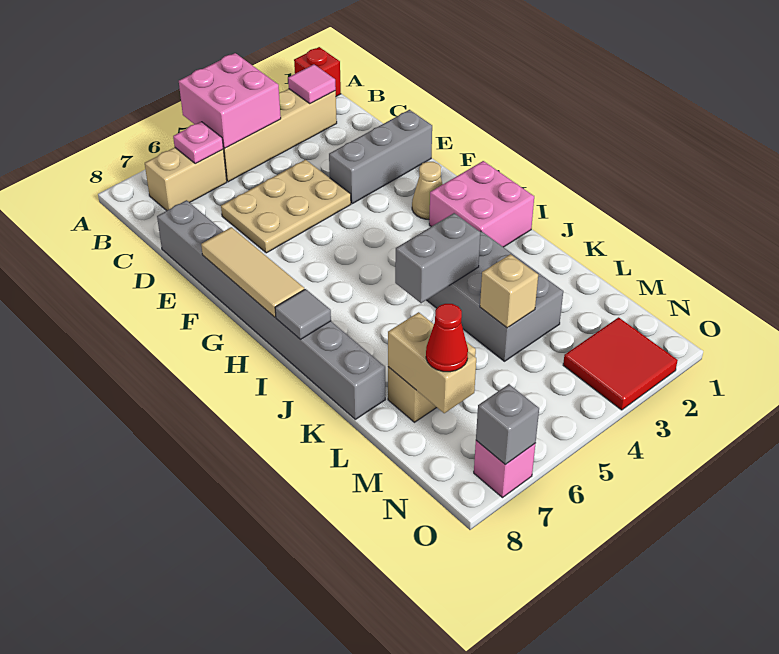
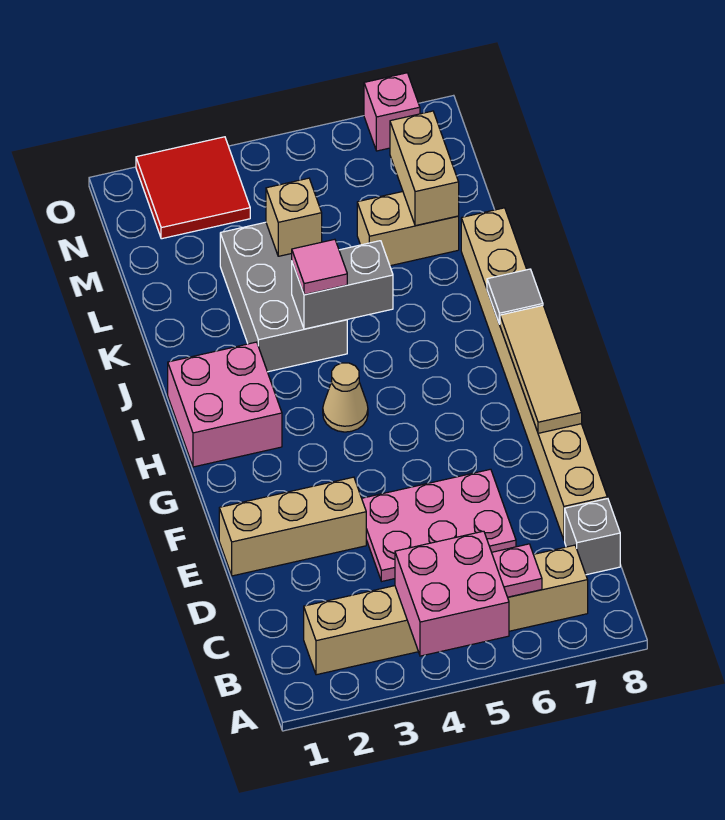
red 1x1 brick [294,47,341,96] -> none
pink 1x1 tile [288,64,336,104] -> pink 1x1 tile moved to [292,239,347,295]
tan 2x3 plate [221,160,351,253] -> pink 2x3 plate [362,469,516,581]
grey 1x8 brick [157,200,385,419] -> tan 1x8 brick [461,208,607,540]
grey 1x3 brick [329,110,432,204] -> tan 1x3 brick [219,477,366,576]
tan 1x1 cone [412,162,443,219] -> tan 1x1 cone moved to [323,363,368,432]
red 1x1 cone [426,304,468,372] -> none
grey 1x1 brick [476,384,539,464] -> grey 1x1 brick moved to [565,498,620,575]

